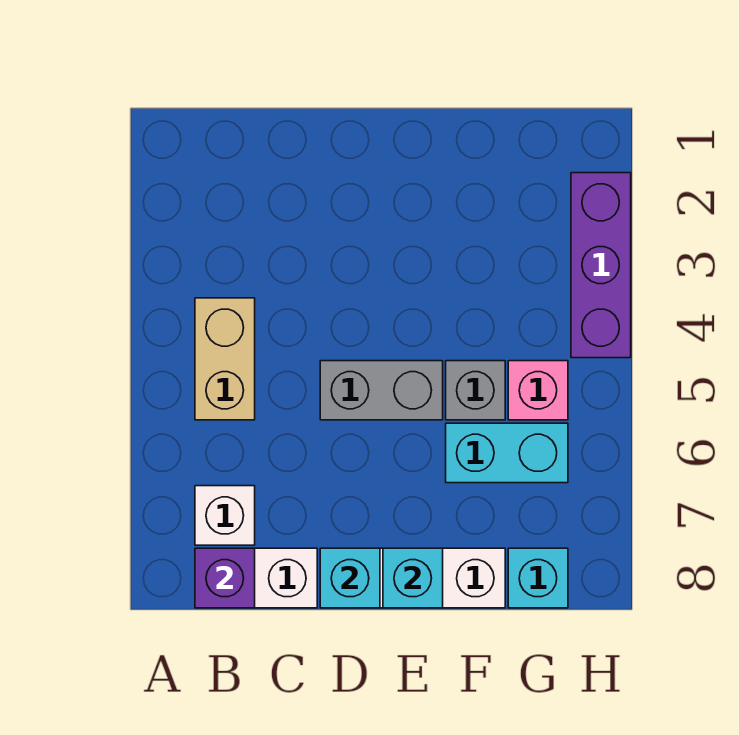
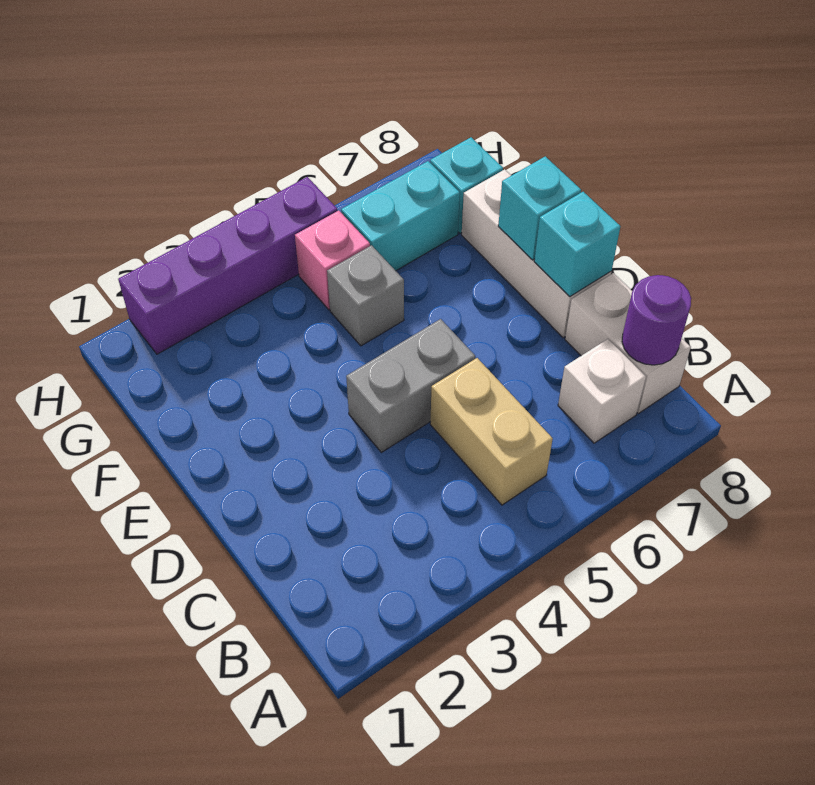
tan 1x2 brick [195,298,255,420] -> tan 1x2 brick turned to [430,358,553,505]
purple 1x1 brick [195,548,255,608] -> purple 1x1 round brick [622,275,691,365]
grey 1x2 brick [320,361,443,420] -> grey 1x2 brick turned to [346,319,475,452]
cyan 1x2 brick [446,423,568,483] -> cyan 1x2 brick turned to [341,161,460,271]
purple 1x3 brick [571,173,631,358] -> purple 1x4 brick [118,177,338,354]

